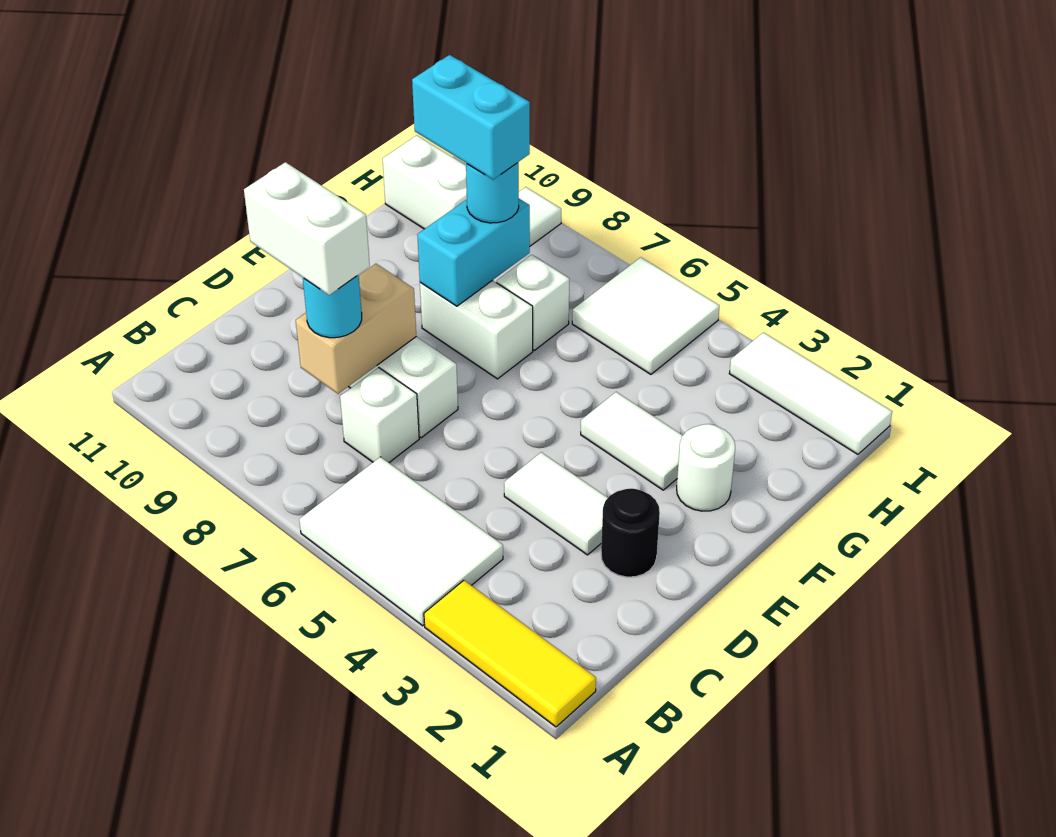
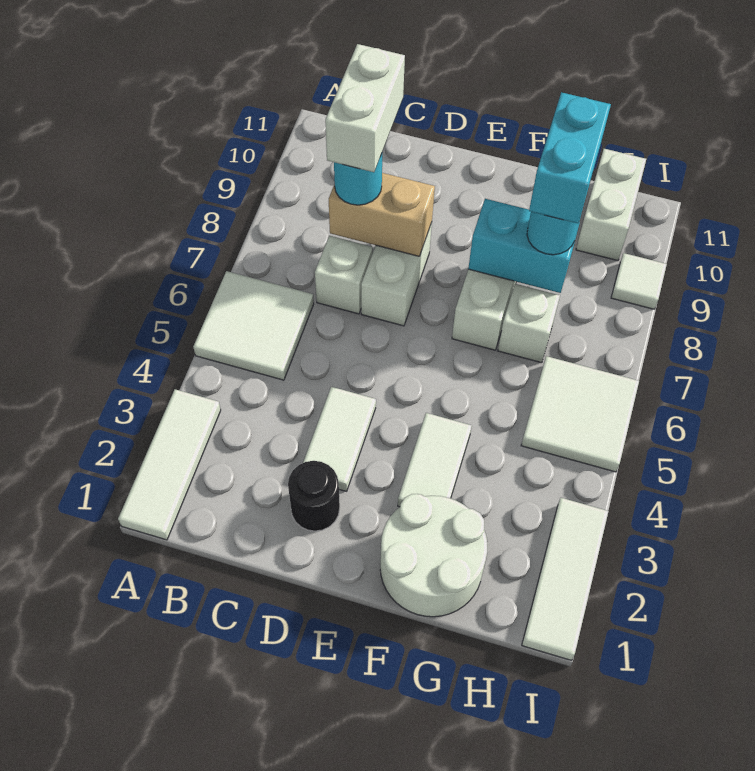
yellow 1x3 tile [424,580,596,727] -> white 1x3 tile [118,389,221,540]
white 2x3 tile [299,457,503,626] -> white 2x2 tile [193,271,314,380]
white 1x1 round brick [677,424,735,511] -> white 2x2 round brick [380,494,487,617]

